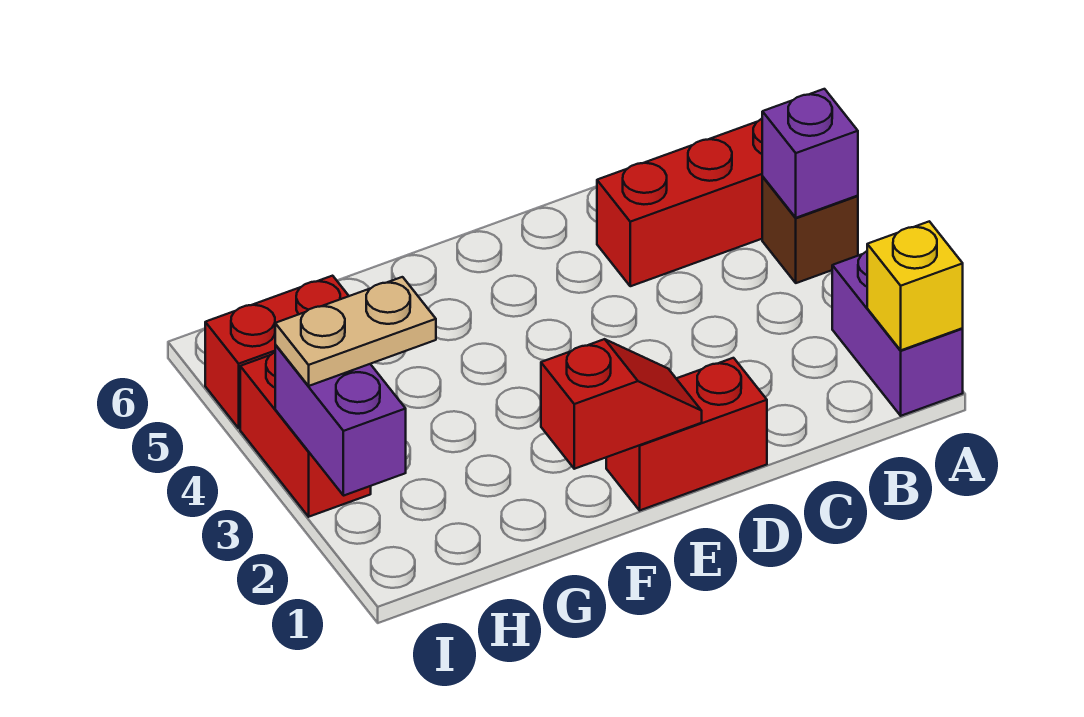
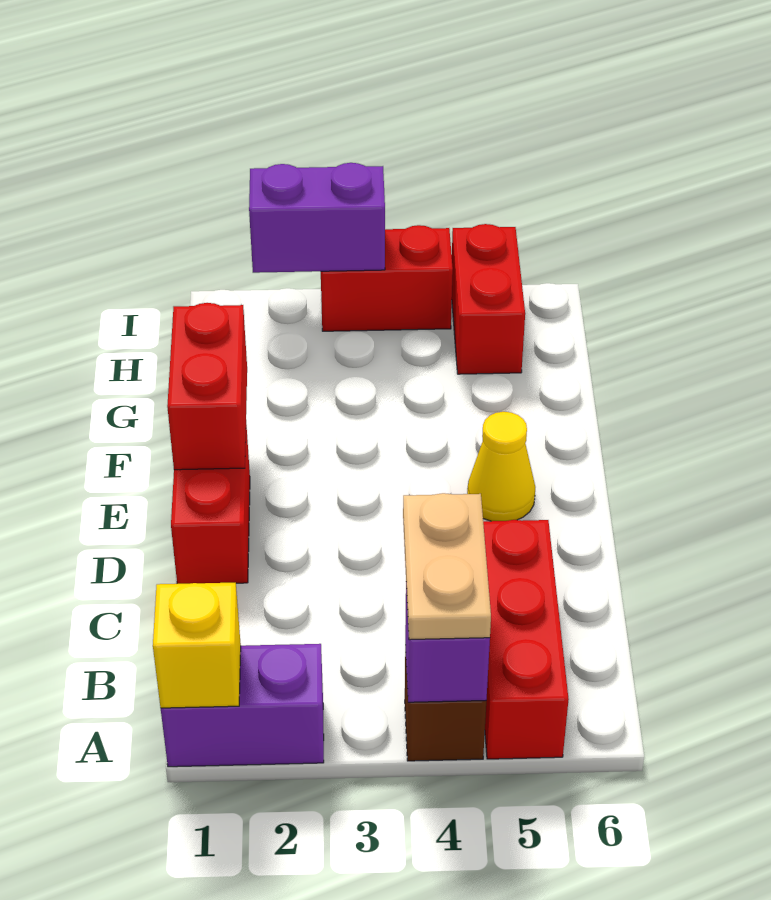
red 1x2 slope [541,339,702,469] -> red 1x2 brick [167,303,247,470]
none -> yellow 1x1 cone [467,412,535,521]
tan 1x2 plate [275,277,436,386] -> tan 1x2 plate moved to [403,493,491,640]

